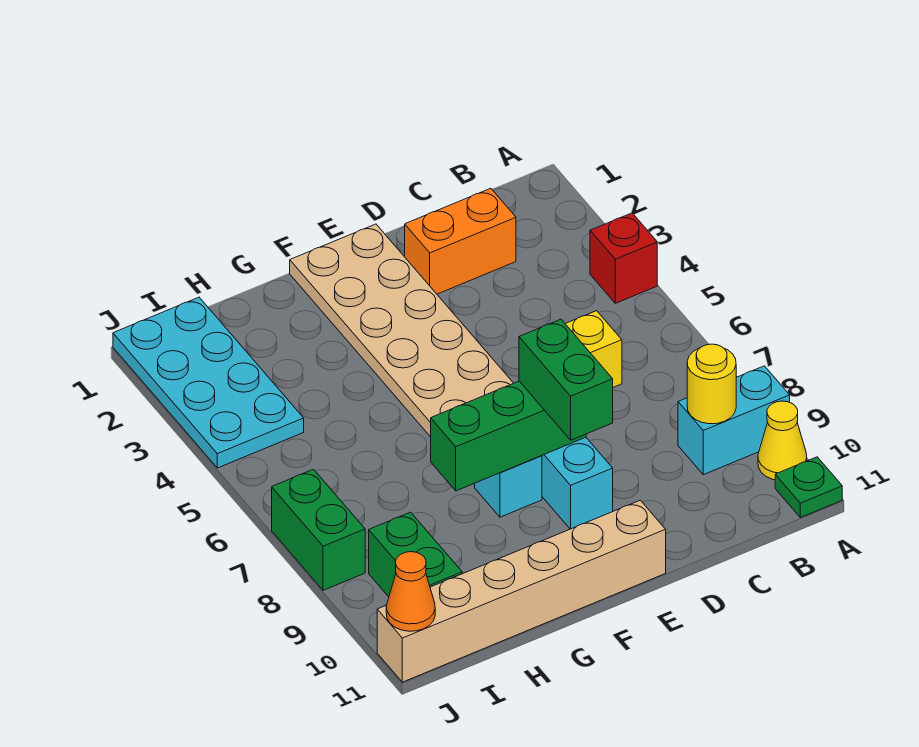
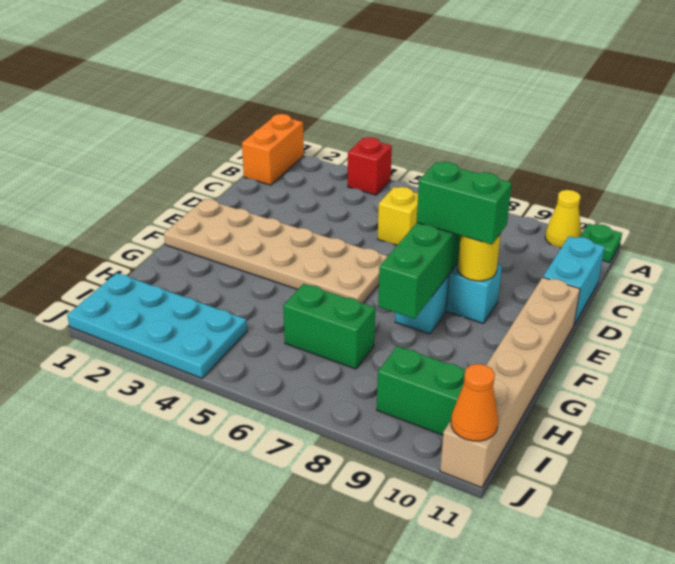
cyan 1x2 brick [678,366,790,475] -> cyan 1x2 brick moved to [543,236,605,325]
yellow 1x1 round brick [687,344,736,424] -> yellow 1x1 round brick moved to [458,233,501,281]
orange 1x2 brick [405,188,516,294] -> orange 1x2 brick moved to [242,114,304,185]
green 1x2 brick [272,469,365,590] -> green 1x2 brick moved to [283,284,375,369]

